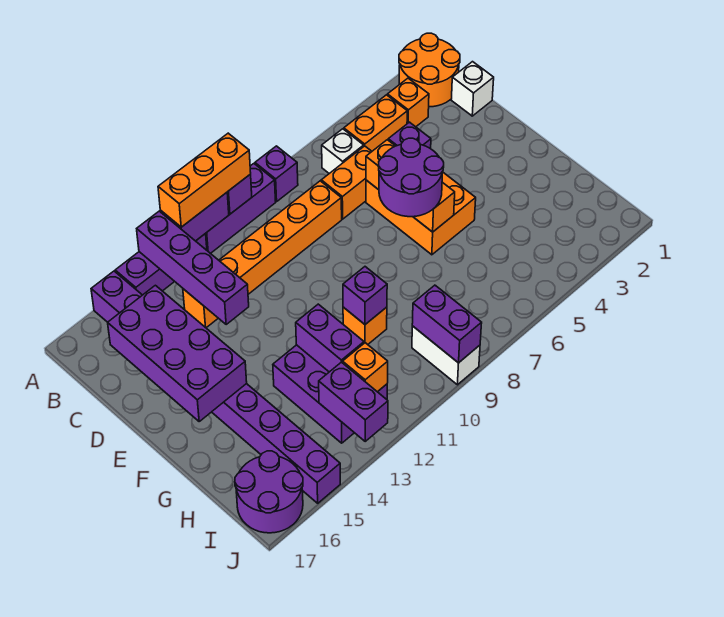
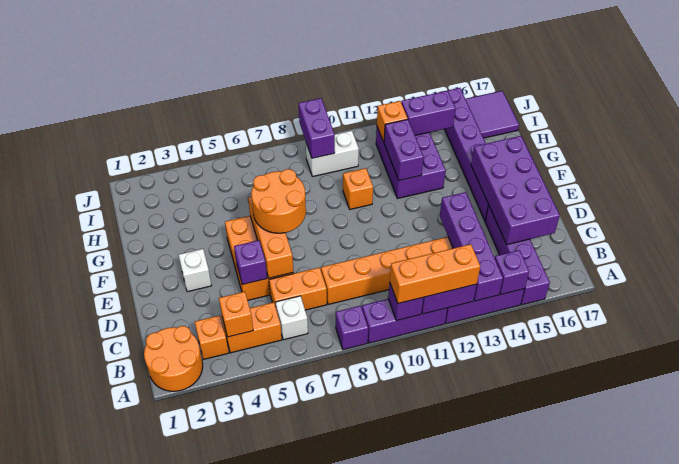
none -> orange 1x1 brick [219,292,253,337]
white 1x1 brick [451,62,494,116] -> white 1x1 brick moved to [179,249,212,292]
purple 2x2 round brick [378,138,444,217] -> orange 2x2 round brick [251,169,306,233]
purple 1x1 brick [343,267,387,324] -> purple 1x1 brick moved to [495,250,529,295]
white 1x2 brick [412,326,480,385] -> white 1x2 brick turned to [306,131,359,177]
purple 1x2 brick [319,362,388,441] -> purple 1x2 brick turned to [401,91,455,135]
purple 2x2 round brick [235,451,303,533] -> purple 2x2 tile [466,91,519,138]

